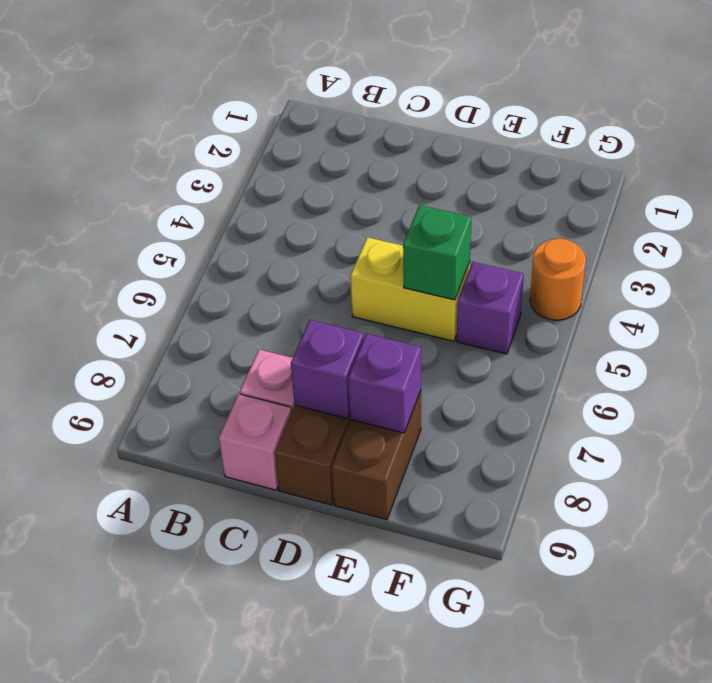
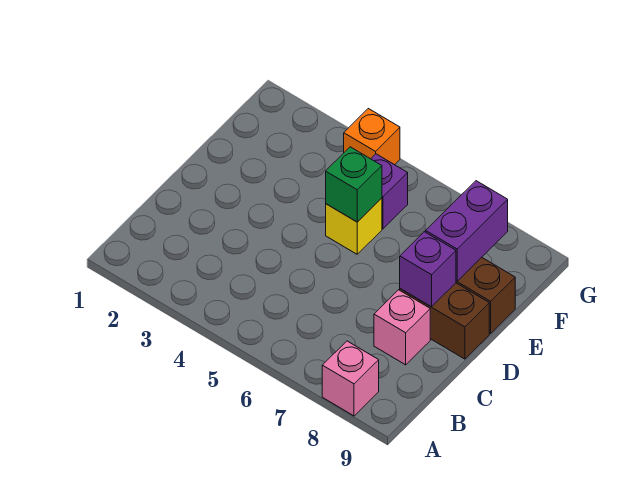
pink 1x1 brick [219,394,292,490] -> pink 1x1 brick moved to [322,341,379,416]
yellow 1x2 brick [350,237,470,341] -> yellow 1x1 brick [326,198,382,254]
purple 1x1 brick [348,334,421,433] -> purple 1x2 brick [426,181,508,281]
orange 1x1 round brick [530,238,586,320] -> orange 1x1 brick [344,109,400,165]

